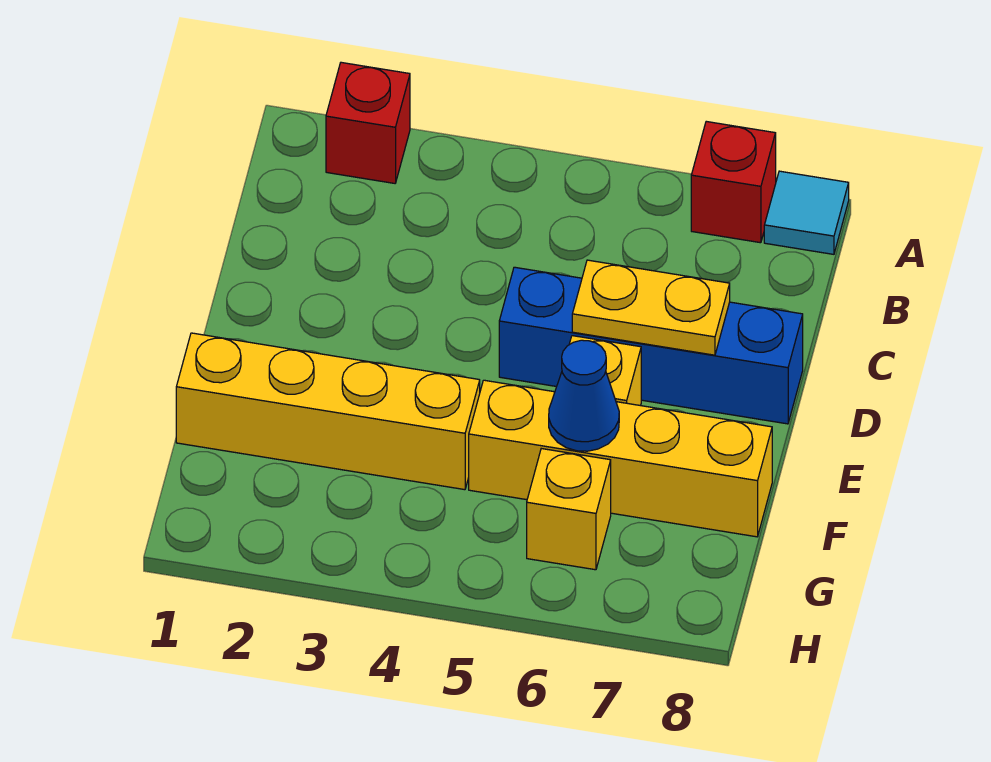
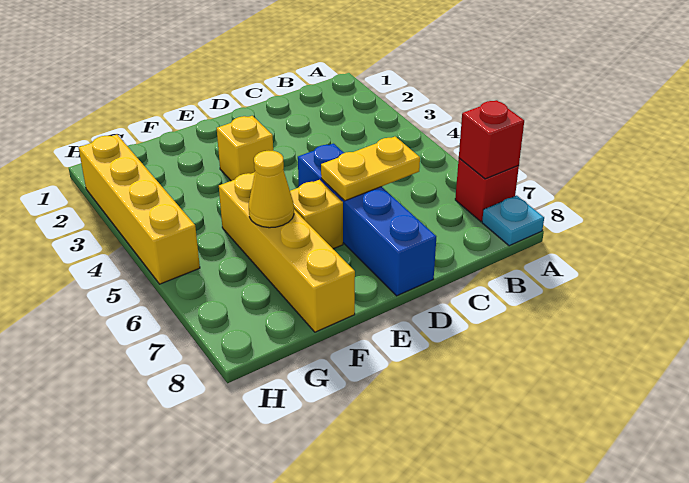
red 1x1 brick [326,62,410,183] -> red 1x1 brick moved to [459,100,524,179]
cyan 1x1 tile [764,171,849,254] -> cyan 1x1 plate [482,195,544,246]
yellow 1x2 plate [572,260,730,355] -> yellow 1x2 plate turned to [321,137,420,201]
yellow 1x4 brick [176,333,480,490] -> yellow 1x4 brick moved to [78,135,200,284]
blue 1x1 cone [549,340,619,451] -> yellow 1x1 cone [249,151,294,228]
yellow 1x1 brick [527,449,611,570] -> yellow 1x1 brick moved to [217,116,273,181]

